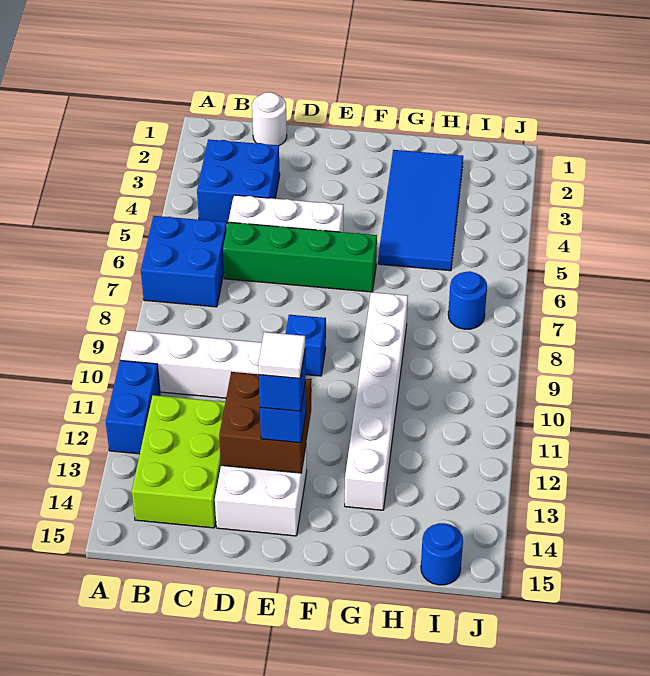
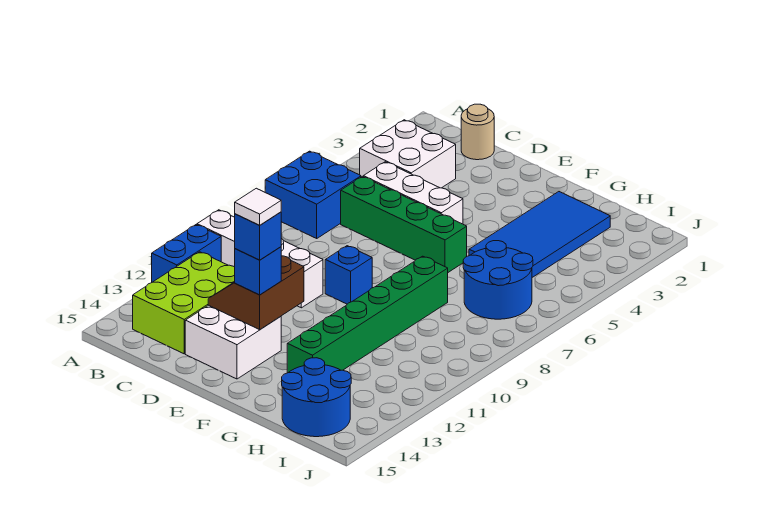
blue 2x2 brick [197,139,280,224] -> white 2x2 brick [360,120,456,188]
white 1x1 round brick [252,92,287,146] -> tan 1x1 round brick [461,104,494,160]
brown 2x2 brick [219,372,311,473] -> brown 2x2 slope [208,256,304,330]
white 1x6 brick [345,292,408,510] -> green 1x6 brick [287,256,448,373]
blue 1x1 round brick [448,271,487,329] -> blue 2x2 round brick [463,241,533,319]
blue 1x1 round brick [421,523,463,585] -> blue 2x2 round brick [282,358,351,437]

